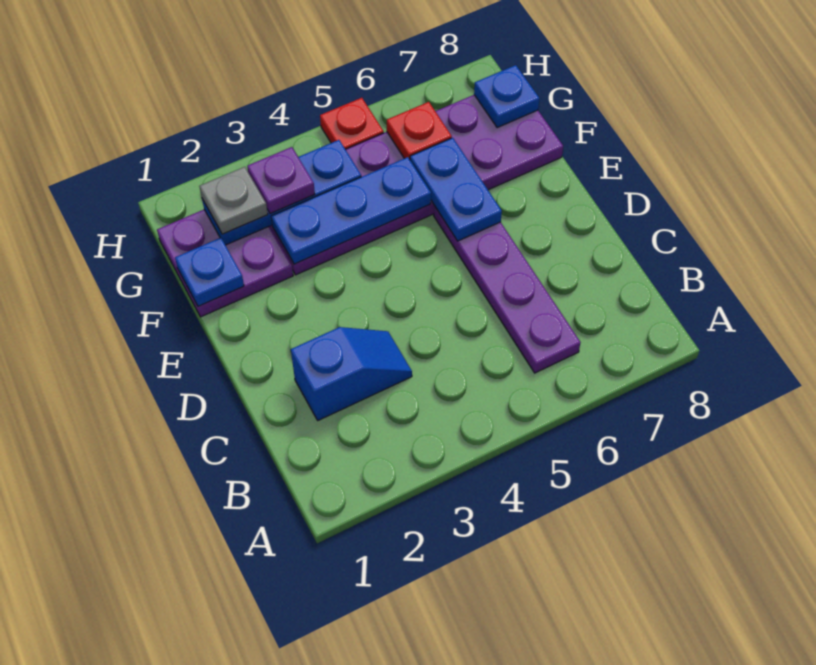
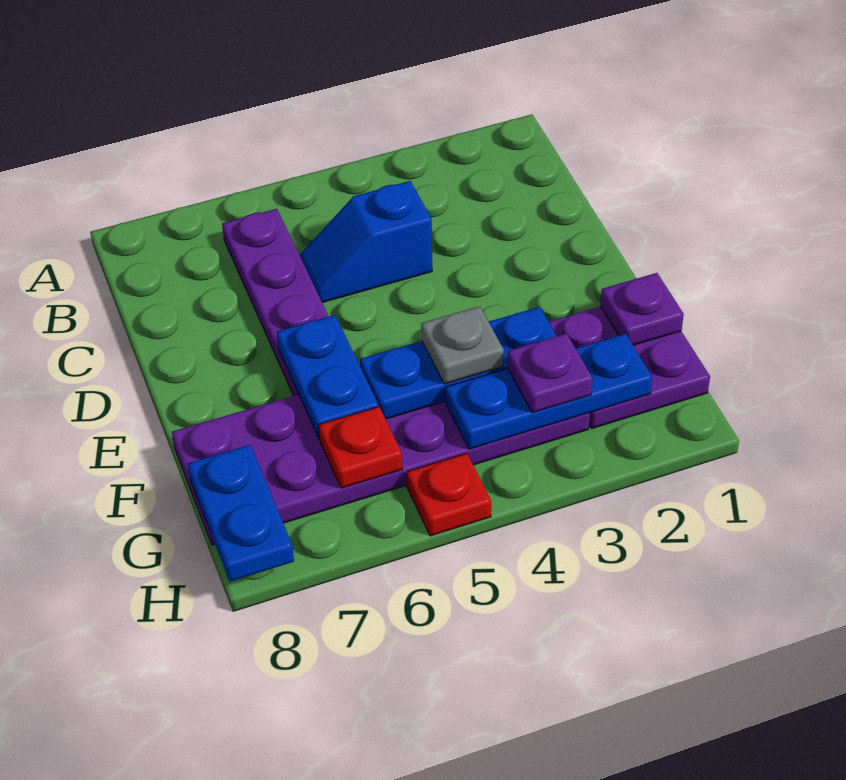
blue 1x2 slope [291,327,412,420] -> blue 1x2 slope moved to [300,181,432,303]
blue 1x1 plate [175,238,244,306] -> purple 1x1 plate [600,273,684,345]
grey 1x1 plate [200,167,268,234] -> grey 1x1 plate moved to [421,306,504,384]
blue 1x1 plate [474,65,540,128] -> blue 1x2 plate [188,445,294,582]

